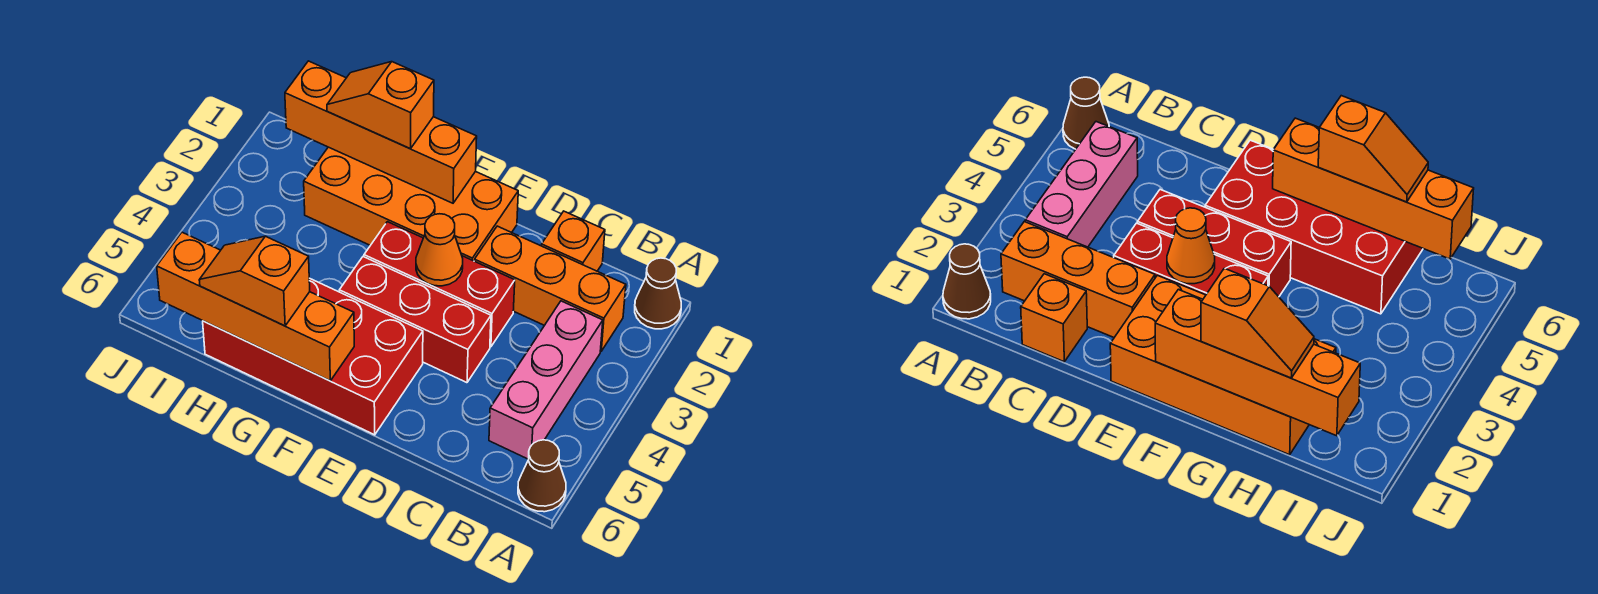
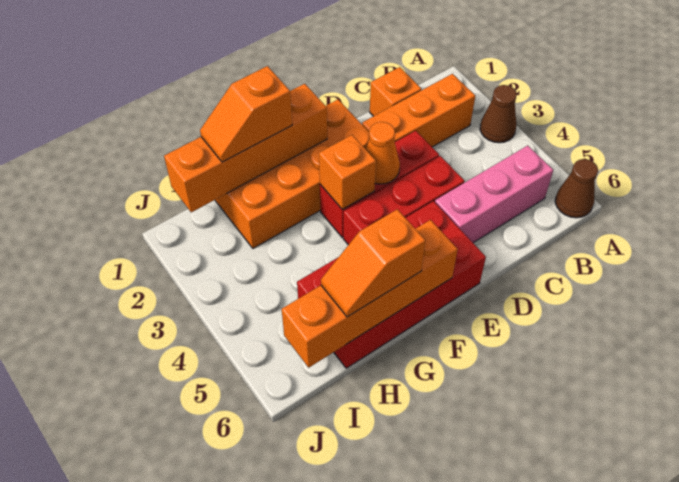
brown 1x1 cone [635,258,681,329] -> brown 1x1 cone moved to [480,85,517,143]
pink 1x3 brick [489,301,603,459] -> pink 1x3 brick turned to [435,146,553,243]
none -> orange 1x1 brick [319,135,376,209]

